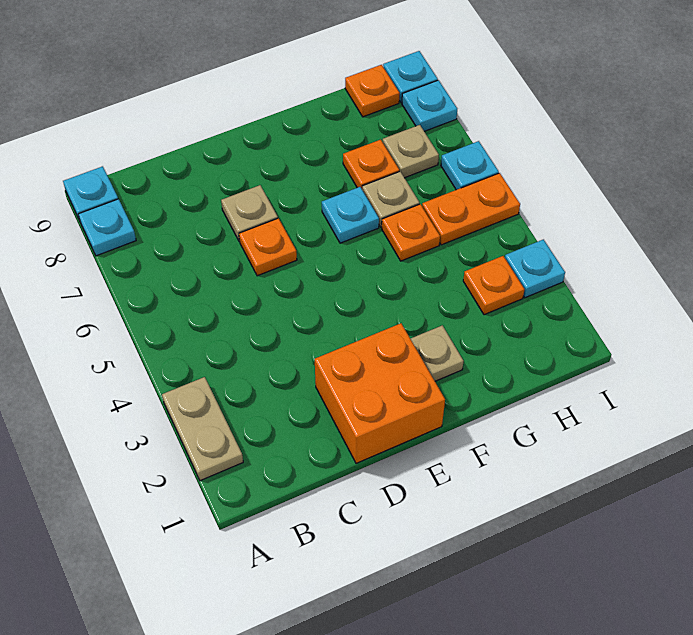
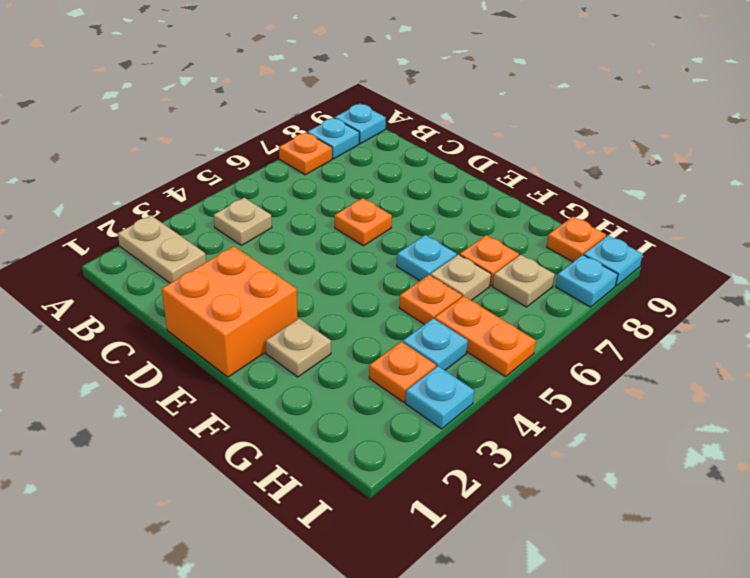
tan 1x2 plate [162,377,243,481] -> tan 1x2 plate turned to [118,215,206,283]
none -> orange 1x1 plate [279,133,332,175]
tan 1x1 plate [221,185,278,241] -> tan 1x1 plate moved to [214,198,272,245]
cyan 1x1 plate [441,141,499,190] -> cyan 1x1 plate moved to [403,318,468,370]

